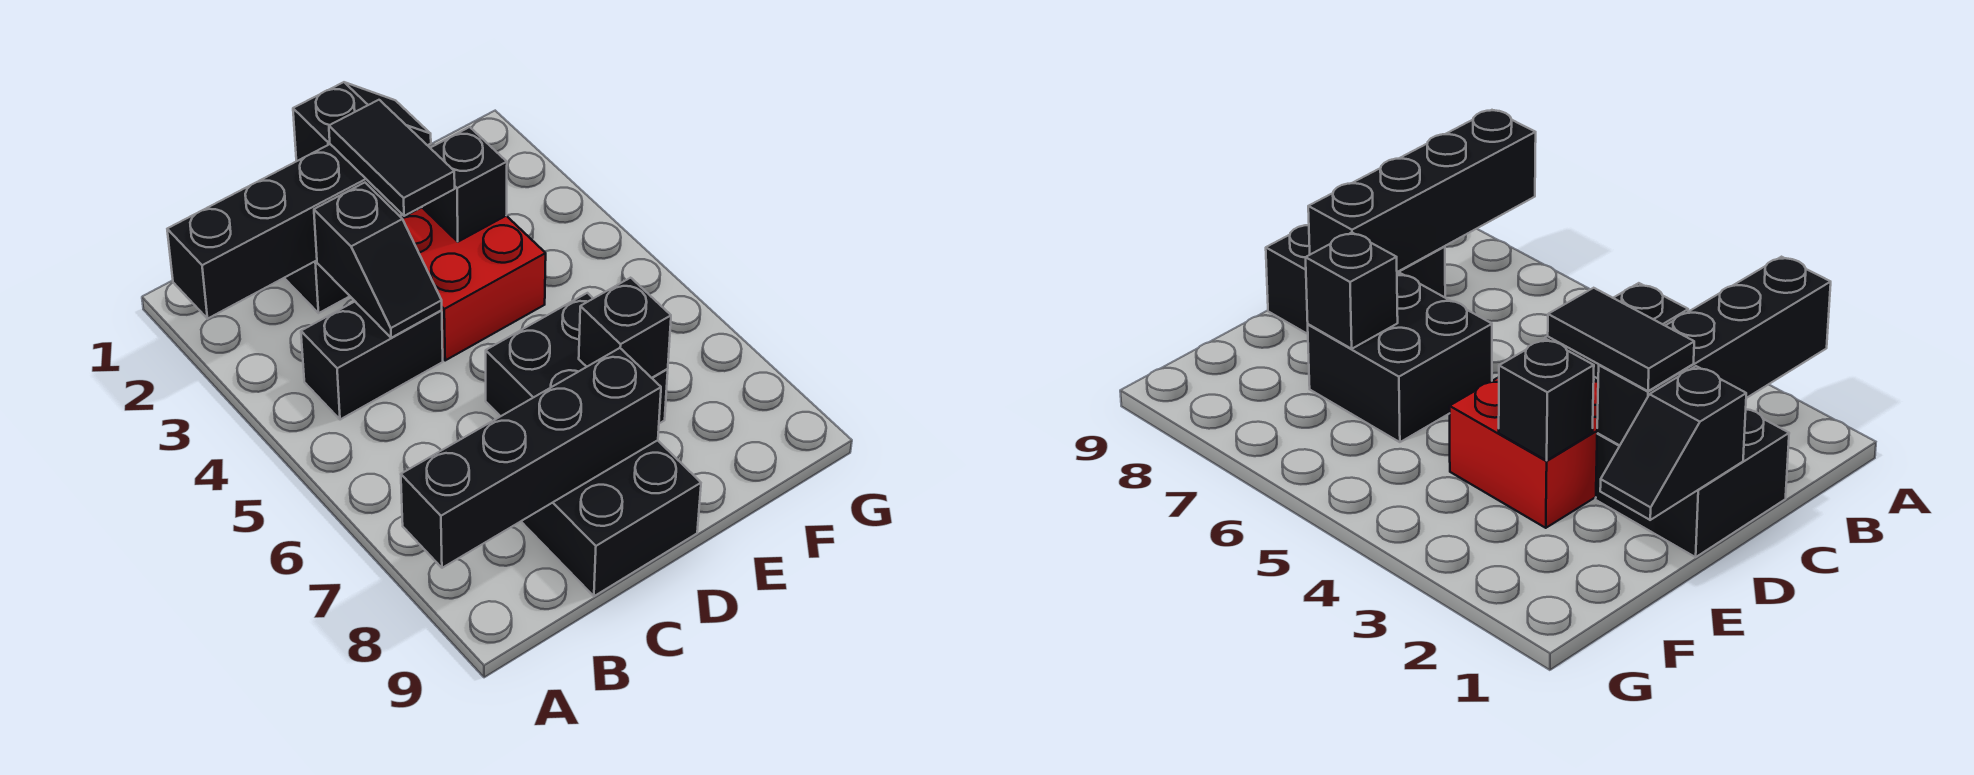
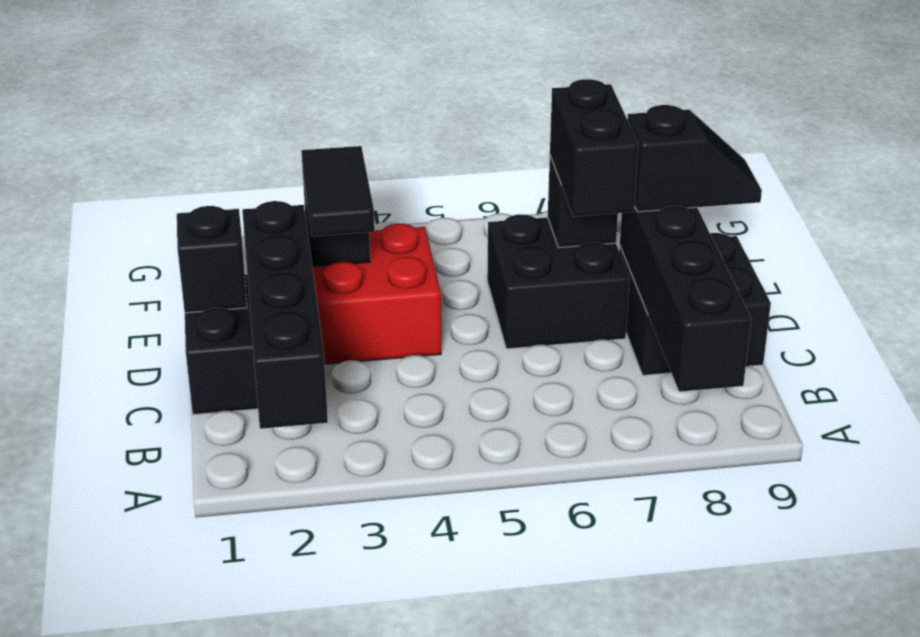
black 1x2 brick [301,302,443,420] -> black 1x2 brick moved to [550,79,639,217]
black 1x2 slope [314,183,442,338] -> black 1x2 slope moved to [627,105,762,212]
black 1x2 tile [329,100,455,216] -> black 1x2 tile turned to [301,146,375,236]

